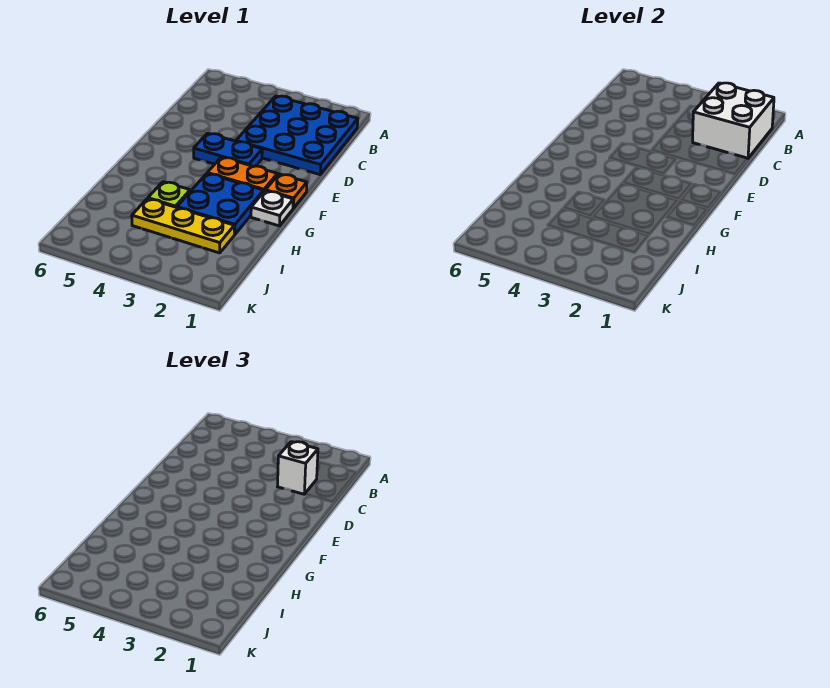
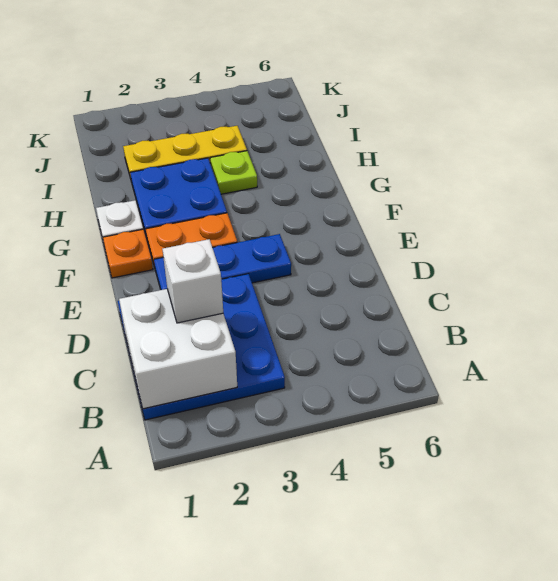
blue 1x2 plate [194,133,262,167] -> blue 1x3 plate [154,234,291,290]

